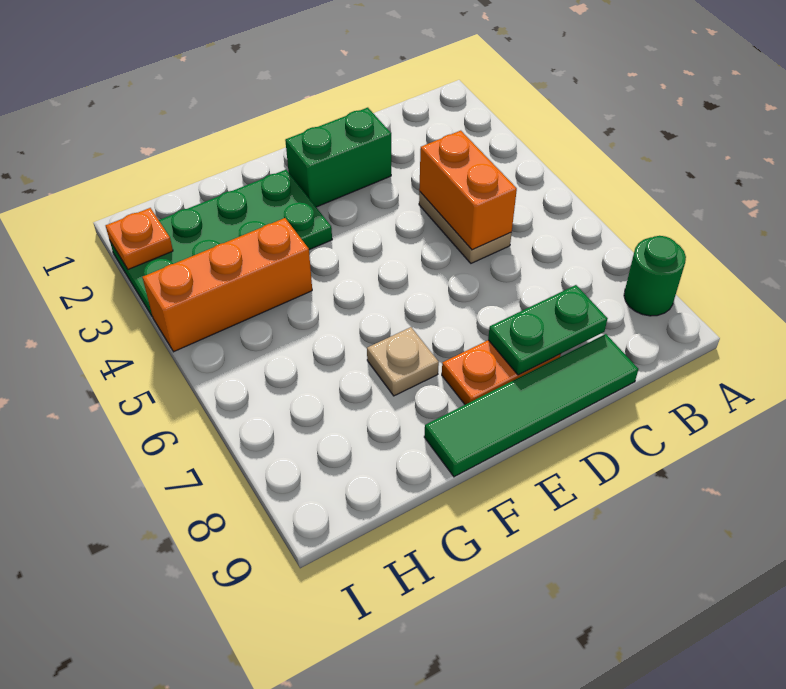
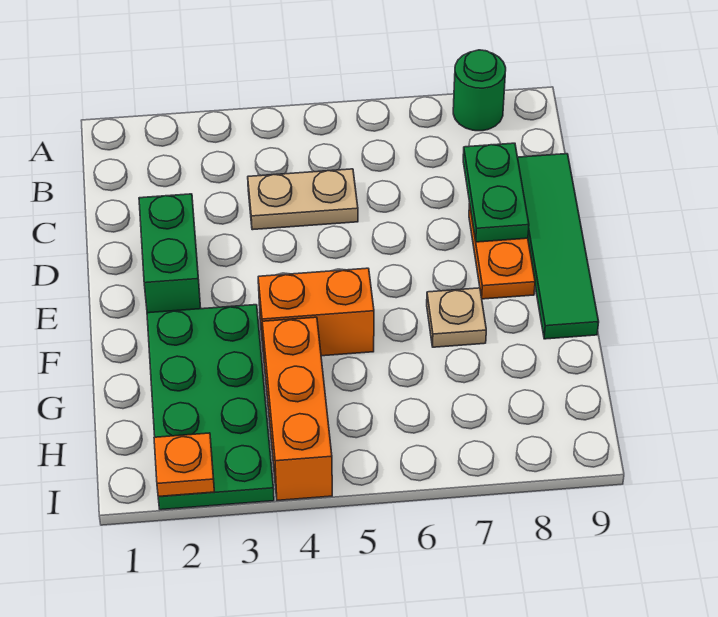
orange 1x2 brick [419,131,517,250] -> orange 1x2 brick moved to [258,268,374,356]

